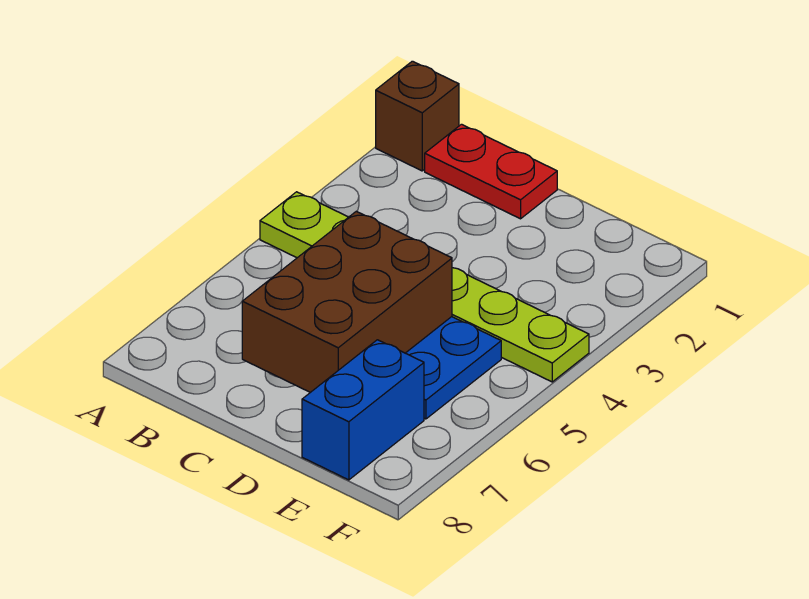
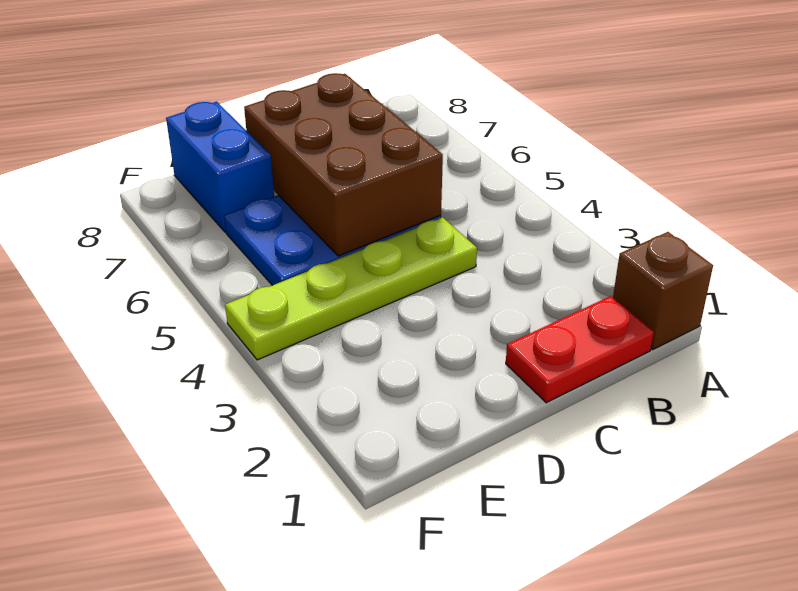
lime 1x6 plate [260,192,589,382] -> lime 1x4 plate [225,217,477,360]

